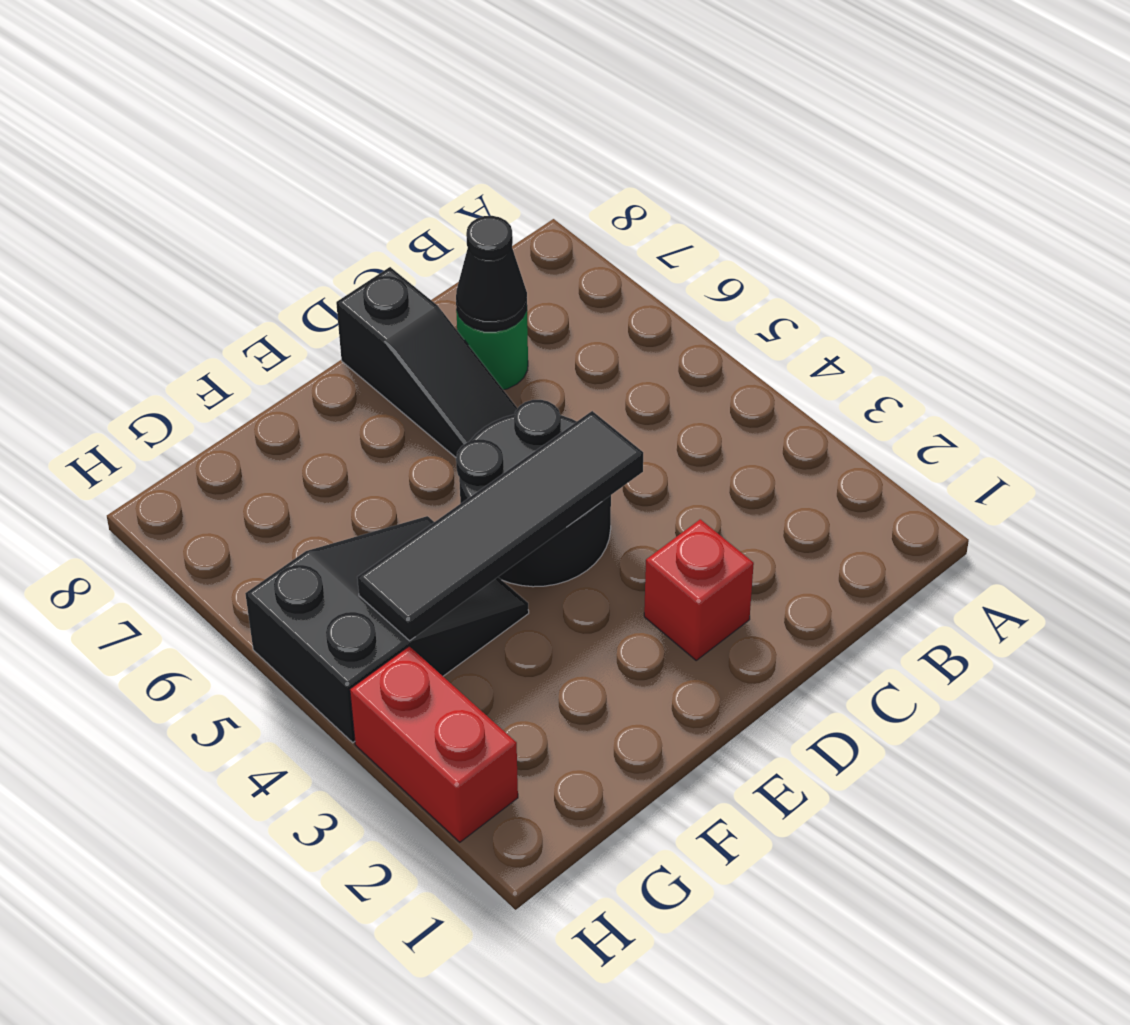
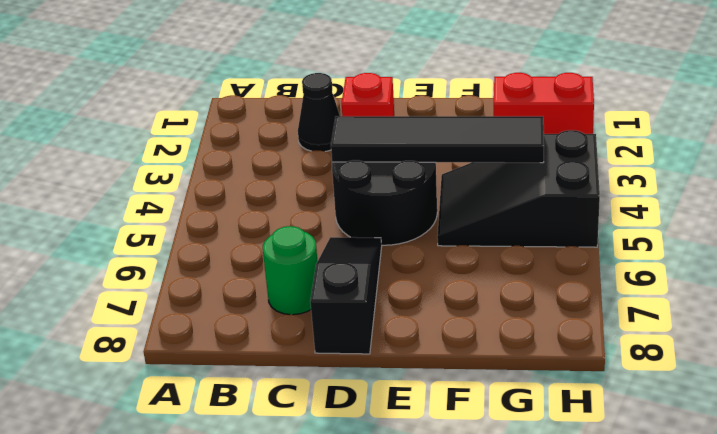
black 1x1 cone [456,216,527,331] -> black 1x1 cone moved to [298,73,340,152]
red 1x2 brick [350,646,518,842] -> red 1x2 brick turned to [494,73,594,134]

